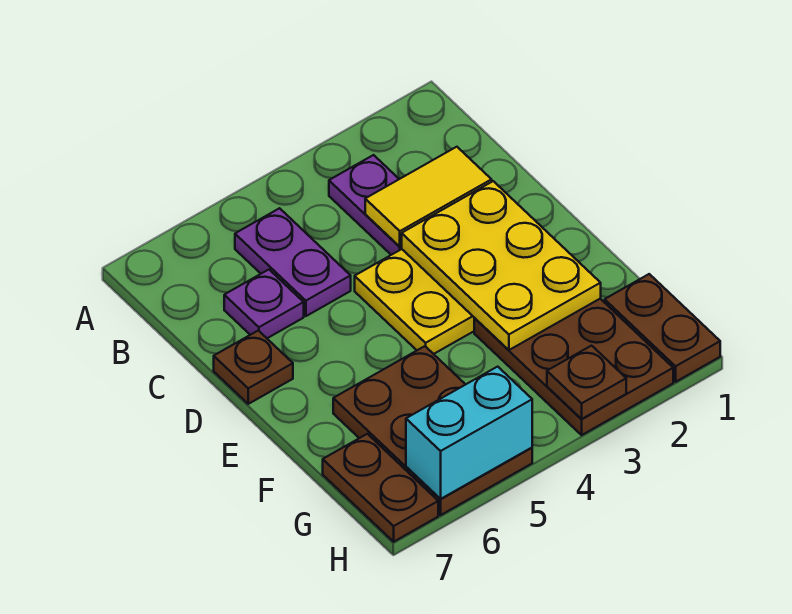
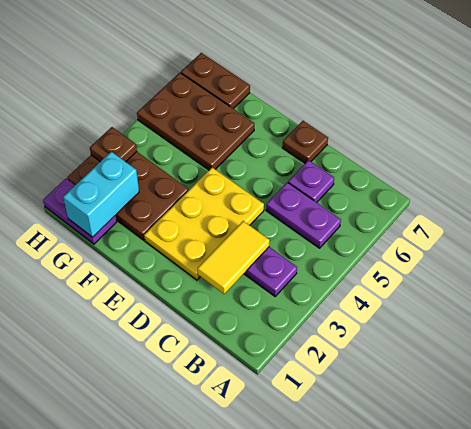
yellow 2x3 plate [402,181,601,350] -> none
brown 1x2 plate [605,274,720,382] -> purple 1x2 plate [43,178,117,244]
cyan 1x2 brick [406,367,532,499] -> cyan 1x2 brick moved to [63,152,139,237]

